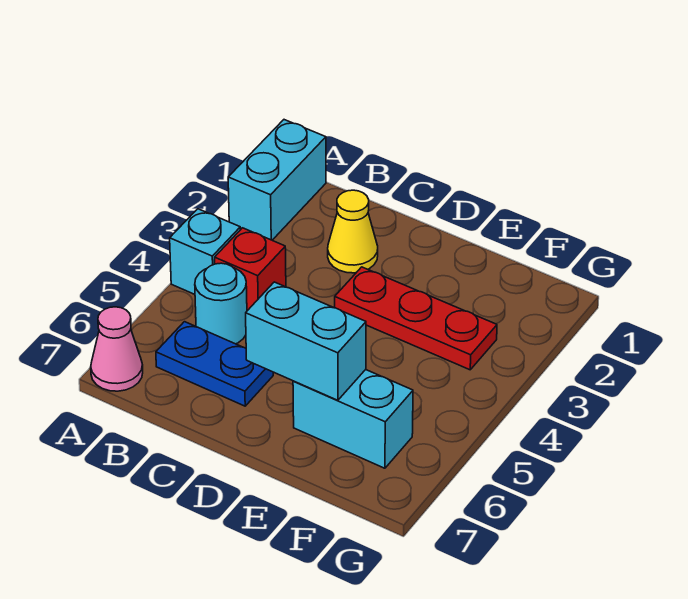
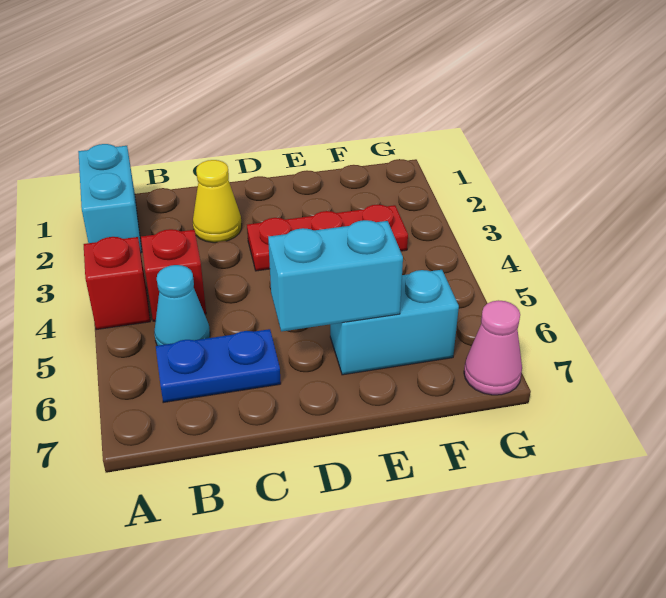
cyan 1x1 brick [170,209,240,294] -> red 1x1 brick [84,237,150,330]
pink 1x1 cone [91,307,143,391] -> pink 1x1 cone moved to [464,300,522,395]
cyan 1x1 round brick [195,263,247,344] -> cyan 1x1 cone [154,265,210,346]

